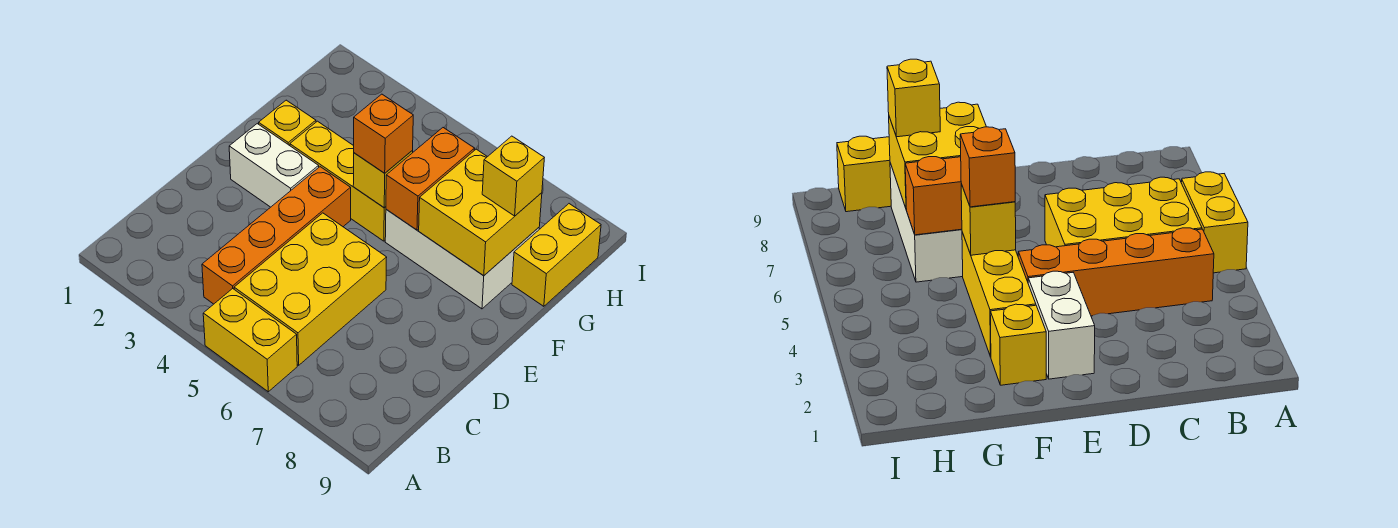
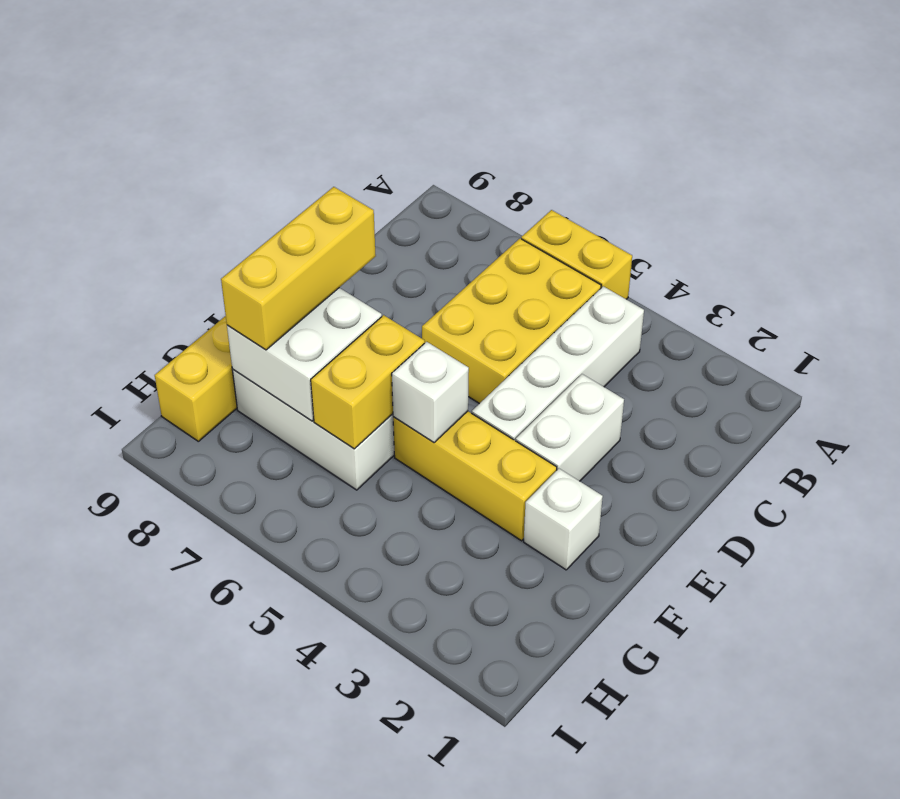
orange 1x4 brick [202,167,351,304] -> white 1x4 brick [472,286,644,441]
white 1x2 brick [229,124,319,207] -> white 1x2 brick turned to [516,374,624,481]
yellow 1x1 brick [259,100,316,146] -> white 1x1 brick [524,469,603,570]
yellow 1x1 brick [353,151,413,208] -> white 1x1 brick [392,342,469,442]
orange 1x1 brick [354,94,413,173] -> none
orange 1x2 brick [386,128,475,230] -> yellow 1x2 brick [311,315,425,449]
yellow 2x2 brick [419,149,542,276] -> white 2x2 brick [227,288,382,421]
yellow 1x1 brick [482,136,544,216] -> yellow 1x3 brick [221,187,376,350]

